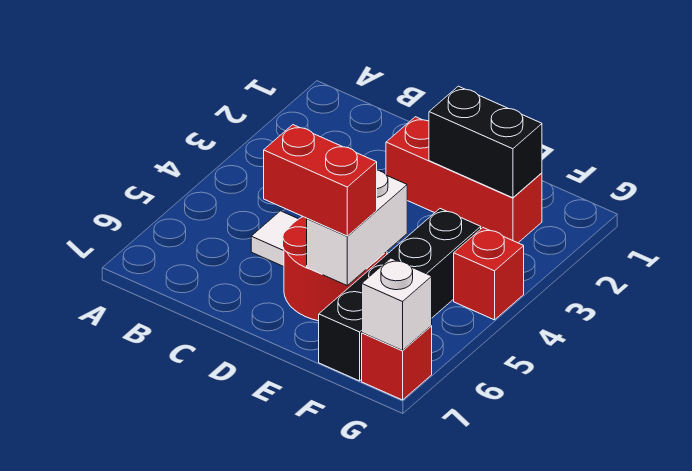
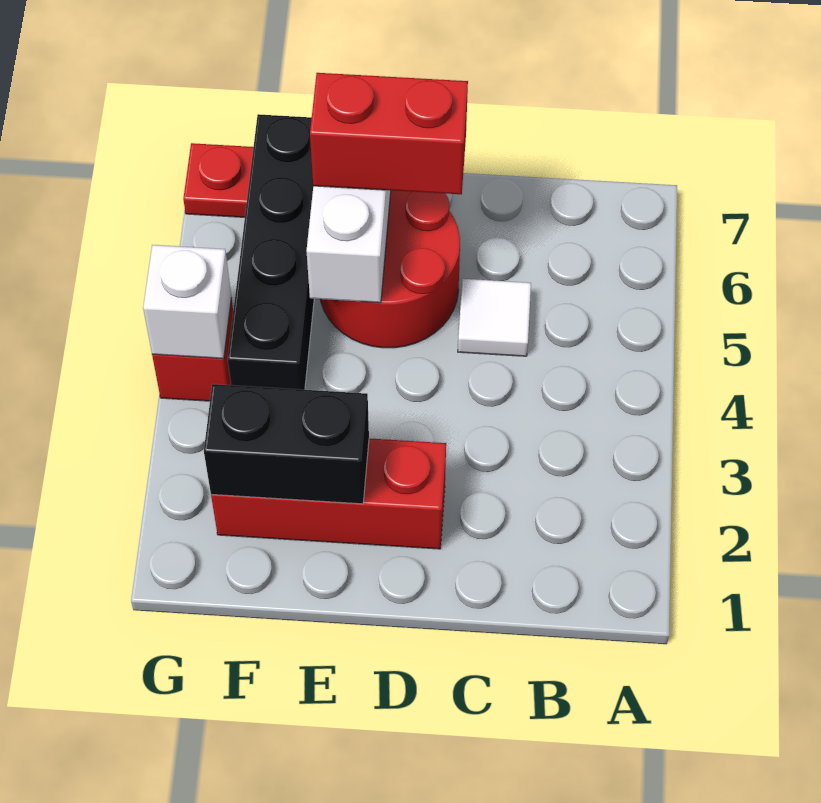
red 1x1 brick [362,326,432,400] -> red 1x1 plate [183,143,253,217]
white 1x1 brick [362,258,432,350] -> white 1x1 brick moved to [143,245,231,359]

